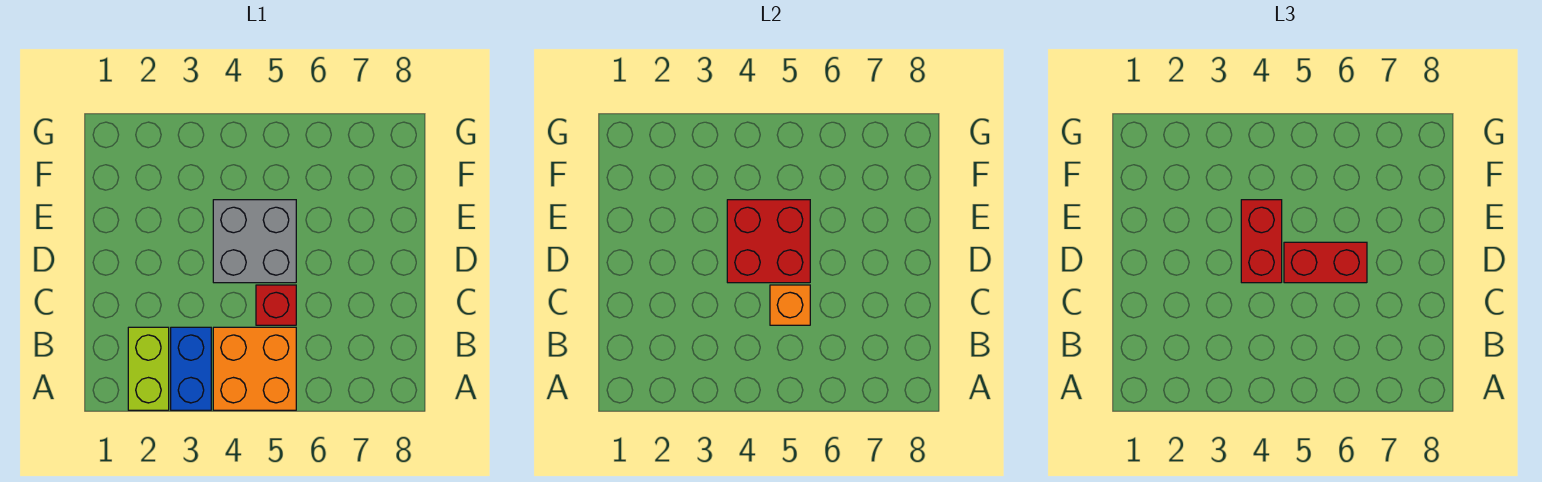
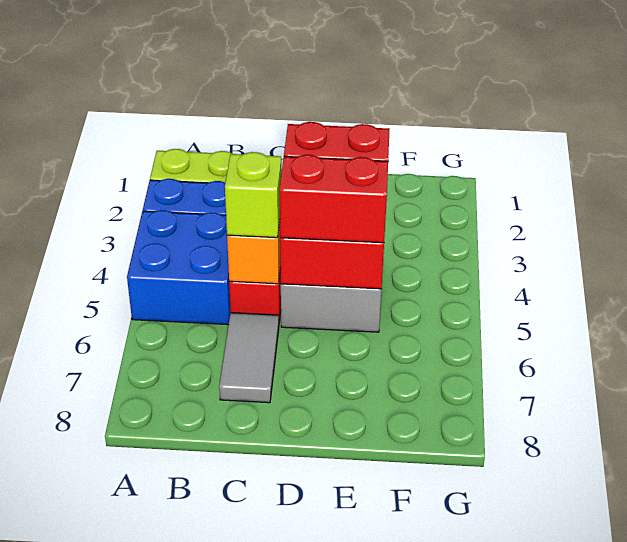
orange 2x2 brick [213,327,296,410] -> blue 2x2 brick [127,210,231,325]
none -> lime 1x1 brick [225,152,281,238]
none -> grey 1x2 tile [219,313,279,403]
red 1x2 brick [1284,242,1367,283] -> red 1x2 brick turned to [280,155,388,243]

